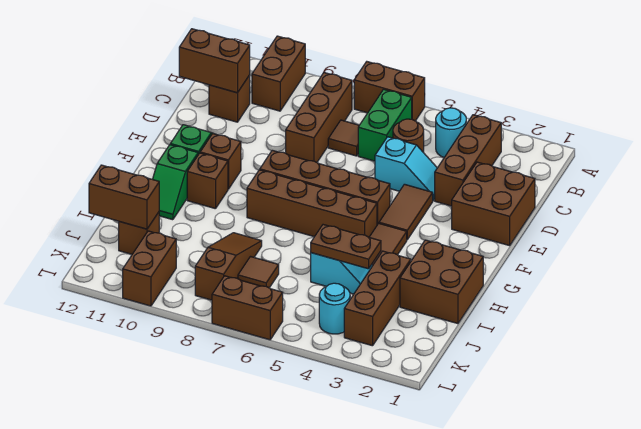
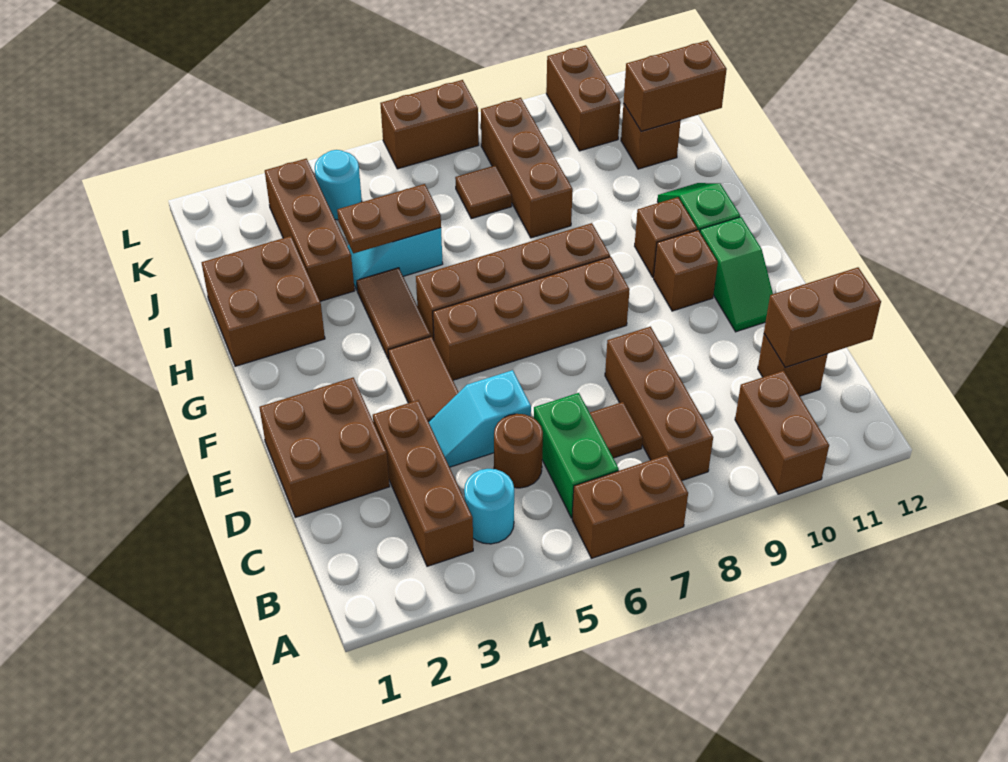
brown 1x3 slope [195,233,262,300] -> brown 1x3 brick [481,98,573,238]

